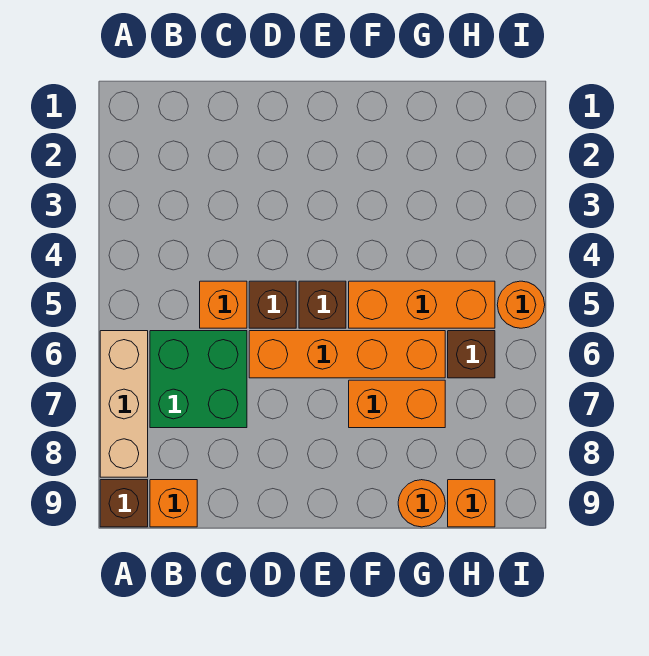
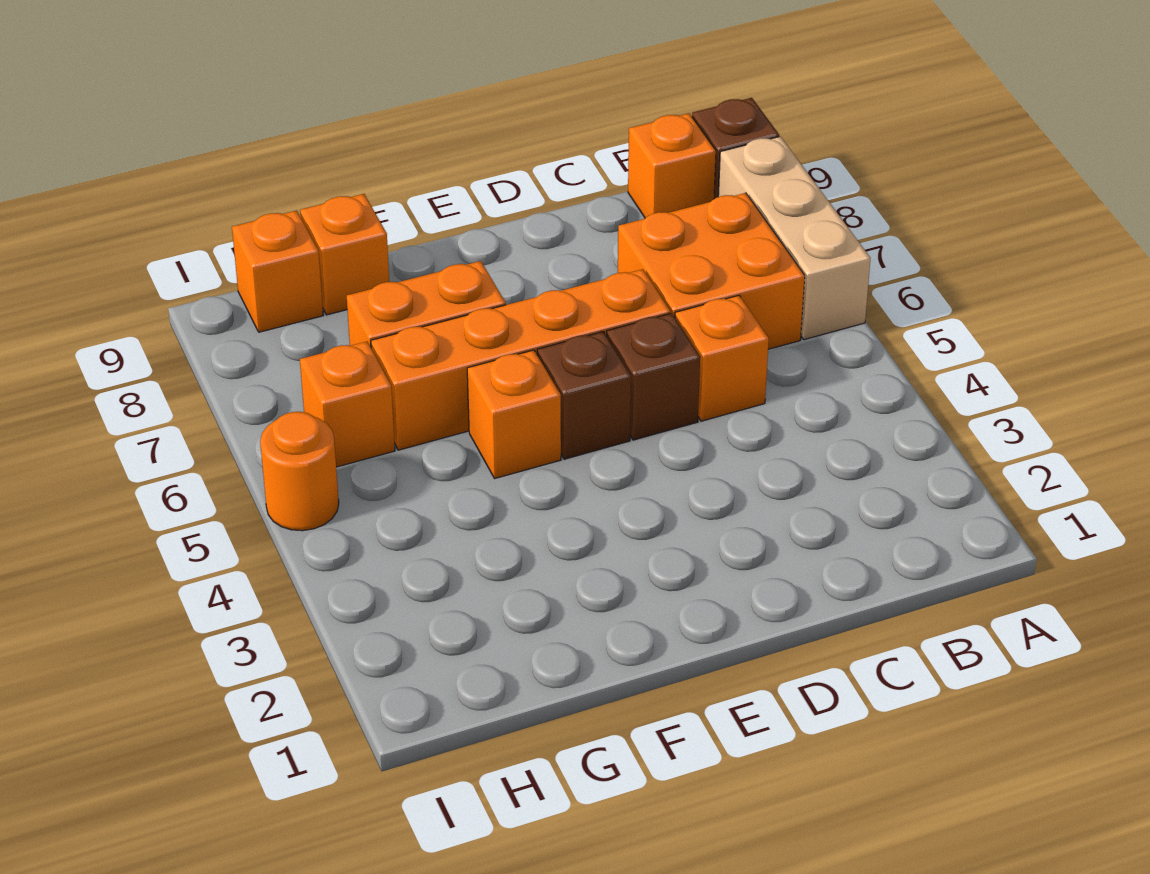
green 2x2 brick [150,331,247,428] -> orange 2x2 brick [618,193,805,349]
orange 1x3 brick [349,281,495,328] -> orange 1x1 brick [467,350,561,479]
orange 1x1 round brick [398,480,445,527] -> orange 1x1 brick [300,194,389,315]
brown 1x1 brick [448,331,495,378] -> orange 1x1 brick [300,341,395,467]

